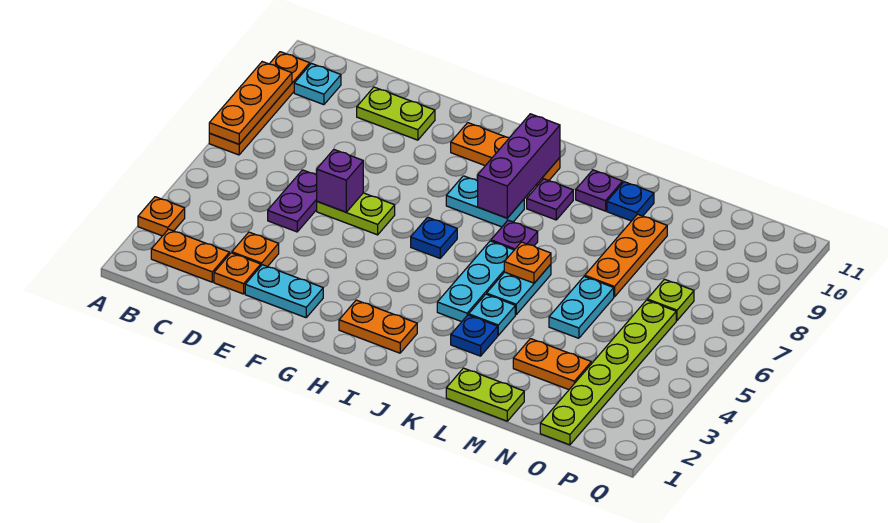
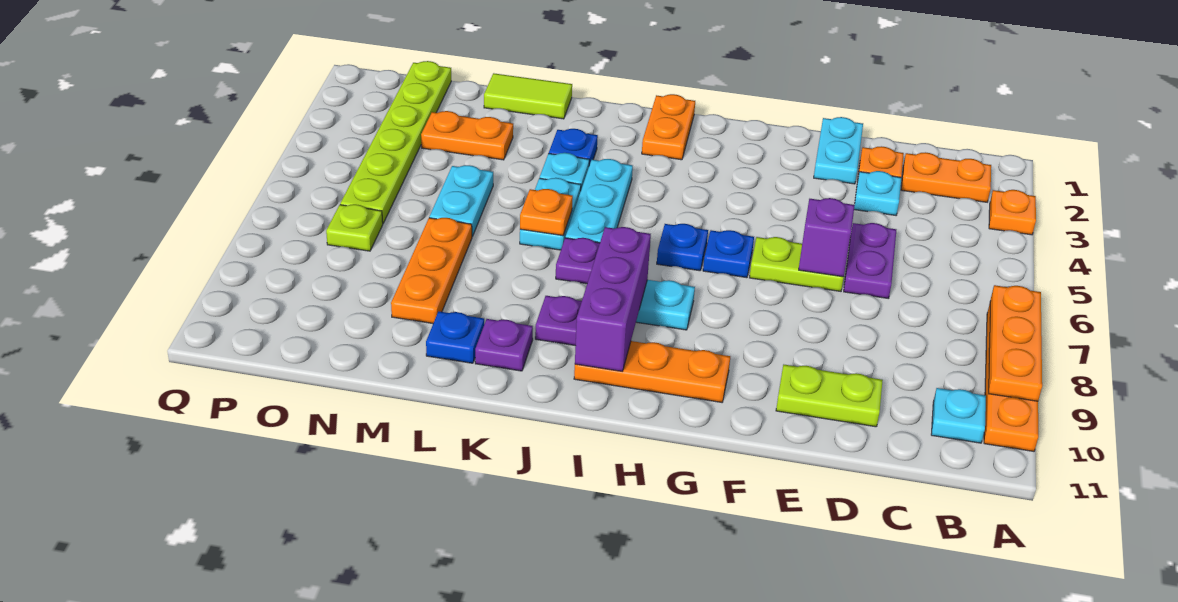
orange 1x1 plate [232,232,279,267] -> cyan 1x1 plate [854,171,901,215]
cyan 1x2 plate [245,265,323,318] -> cyan 1x2 plate turned to [814,117,863,184]
none -> blue 1x1 plate [703,230,754,278]
orange 1x2 plate [339,300,417,353] -> orange 1x2 plate turned to [642,94,695,160]
lime 1x2 plate [446,368,524,421] -> lime 1x2 tile [484,73,572,119]

